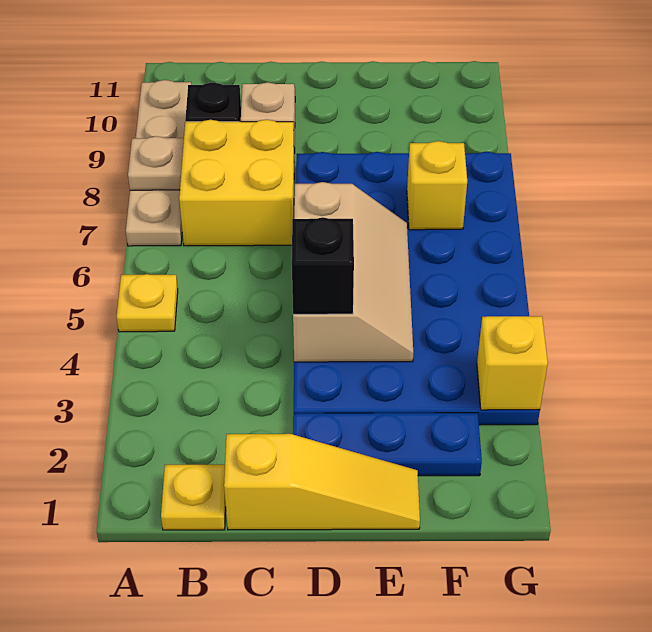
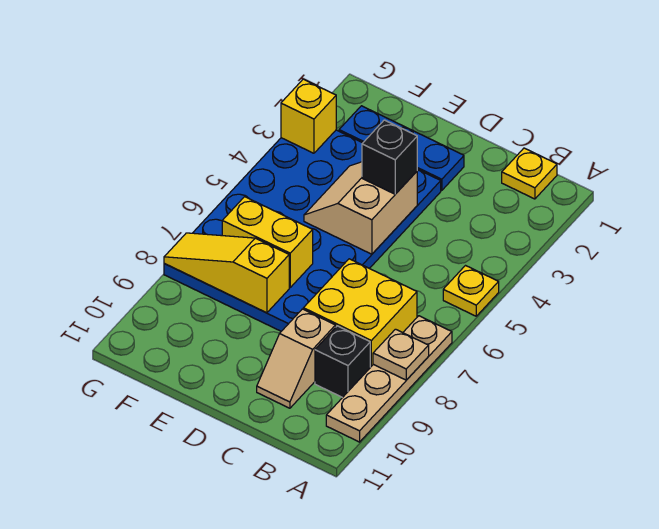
yellow 1x3 slope [224,434,420,530] -> yellow 1x3 slope moved to [164,233,289,313]
tan 2x3 slope [293,182,413,362] -> tan 2x2 slope [304,162,417,254]
yellow 1x1 brick [407,141,467,230] -> yellow 1x2 brick [222,197,313,287]

